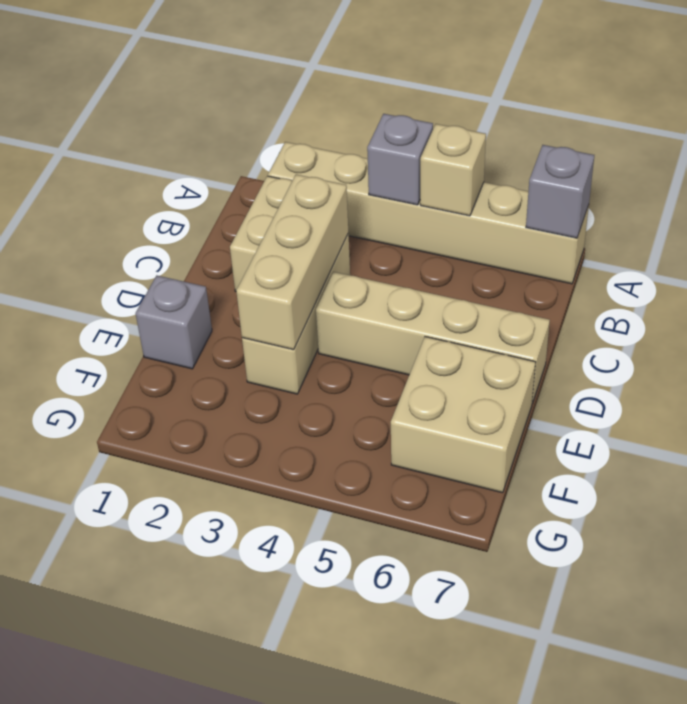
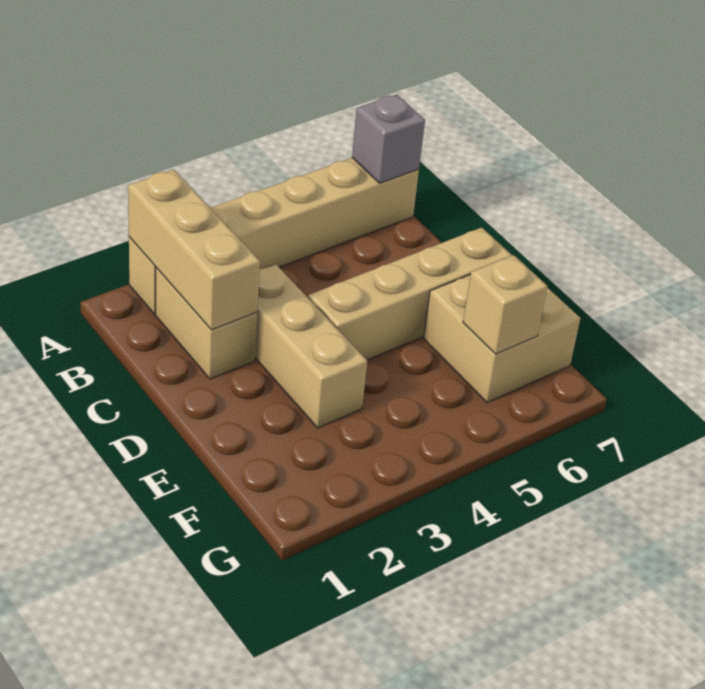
grey 1x1 brick [367,114,433,205] -> none
tan 1x1 brick [420,124,486,216] -> tan 1x1 brick moved to [463,255,547,354]
tan 1x3 brick [236,174,348,350] -> tan 1x3 brick moved to [128,170,260,330]
grey 1x1 brick [135,276,212,369] -> none

